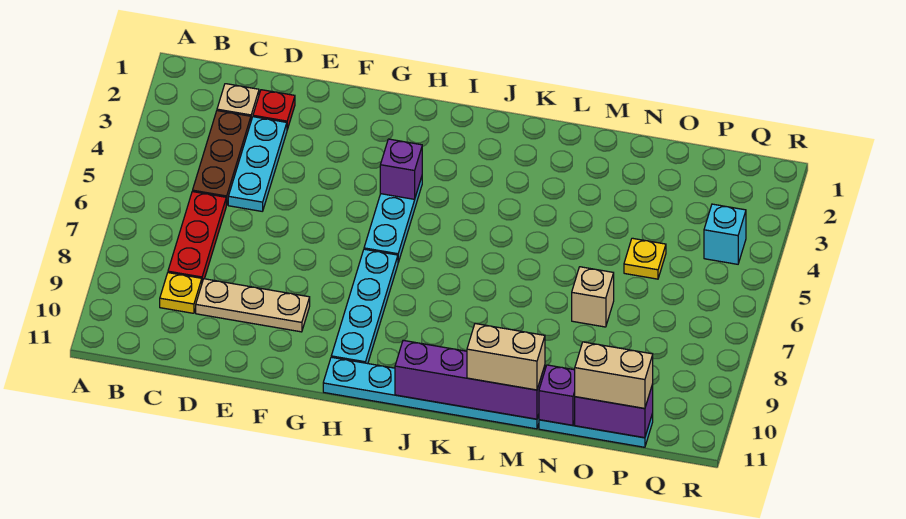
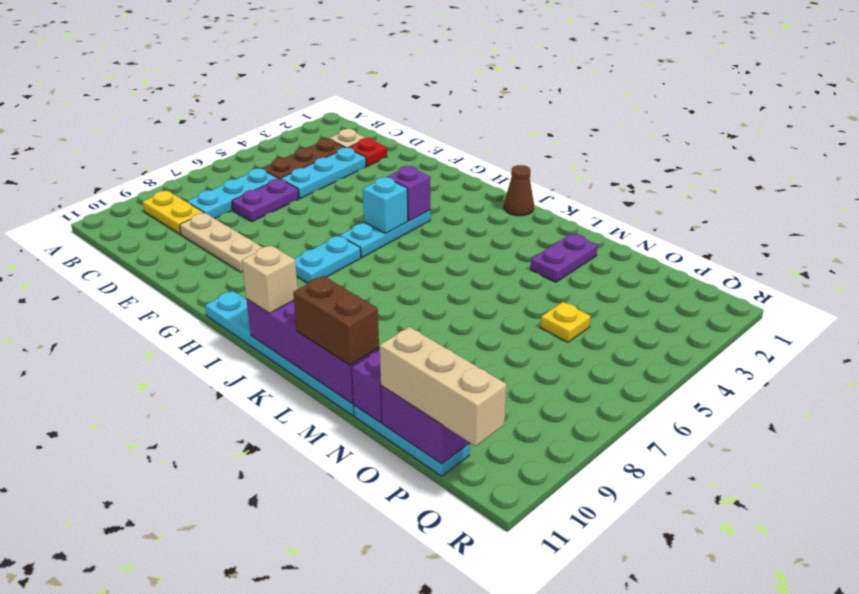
red 1x3 plate [168,191,226,282] -> cyan 1x3 plate [187,169,278,219]
yellow 1x1 plate [160,273,202,313] -> yellow 1x2 plate [143,191,204,234]
none -> purple 1x2 plate [232,179,299,221]
cyan 1x4 plate [331,249,398,364] -> cyan 1x2 plate [295,236,361,283]
none -> brown 1x1 cone [504,165,534,216]
tan 1x2 brick [467,324,545,390] -> brown 1x2 brick [293,276,379,365]
none -> purple 1x2 plate [531,233,598,282]
tan 1x1 brick [572,267,614,327] -> tan 1x1 brick moved to [242,246,298,313]
tan 1x2 brick [575,342,653,408] -> tan 1x3 brick [380,327,507,446]
cyan 1x1 brick [704,204,746,264] -> cyan 1x1 brick moved to [363,177,408,233]

